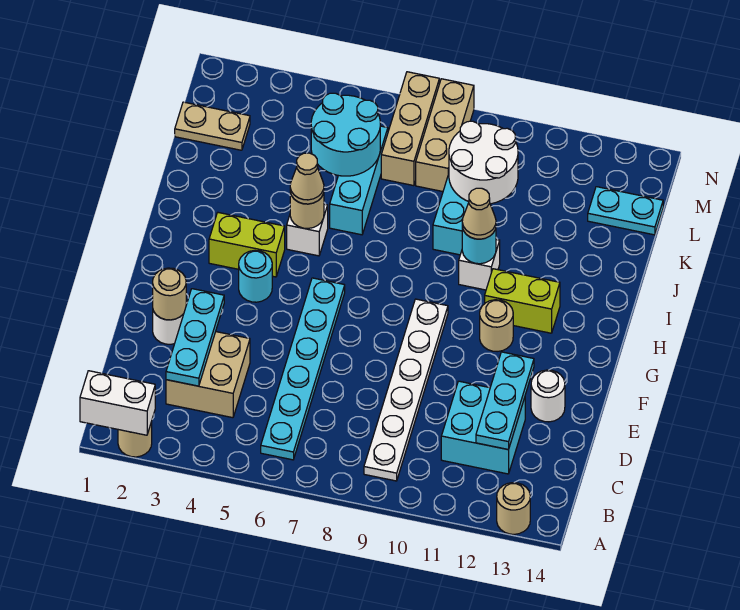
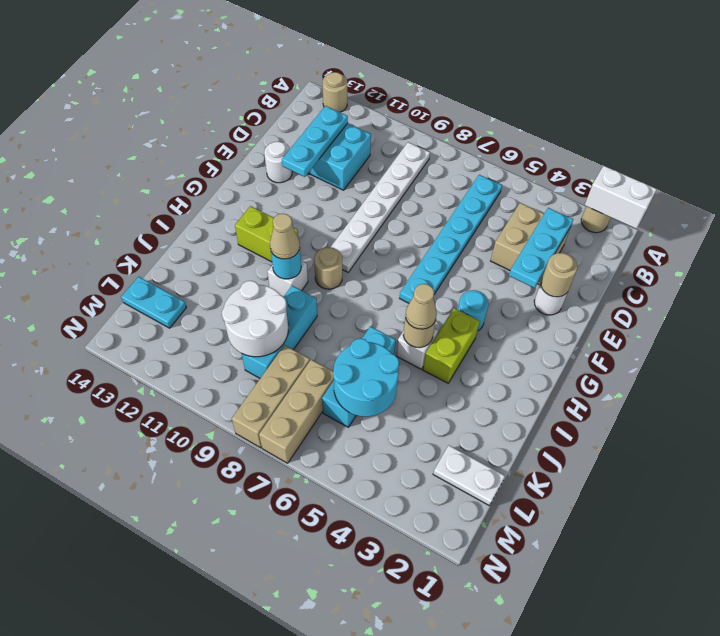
tan 1x1 round brick [480,300,513,352] -> tan 1x1 round brick moved to [314,247,342,289]
lime 1x2 brick [209,213,285,277] -> lime 1x2 brick turned to [423,308,480,383]
tan 1x2 plate [175,102,250,150] -> white 1x2 plate [433,445,505,506]

